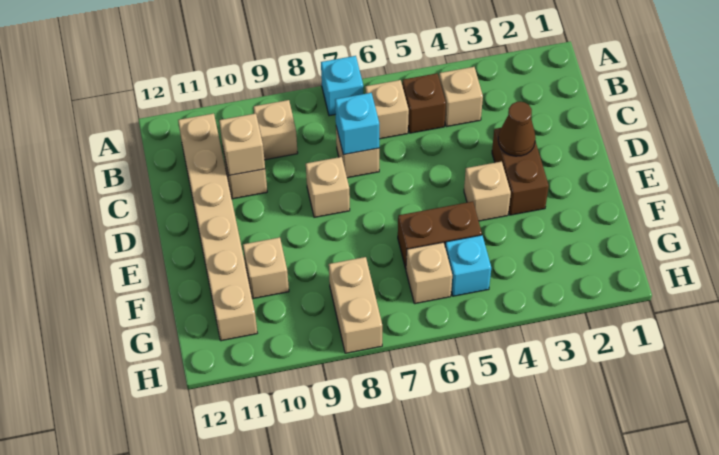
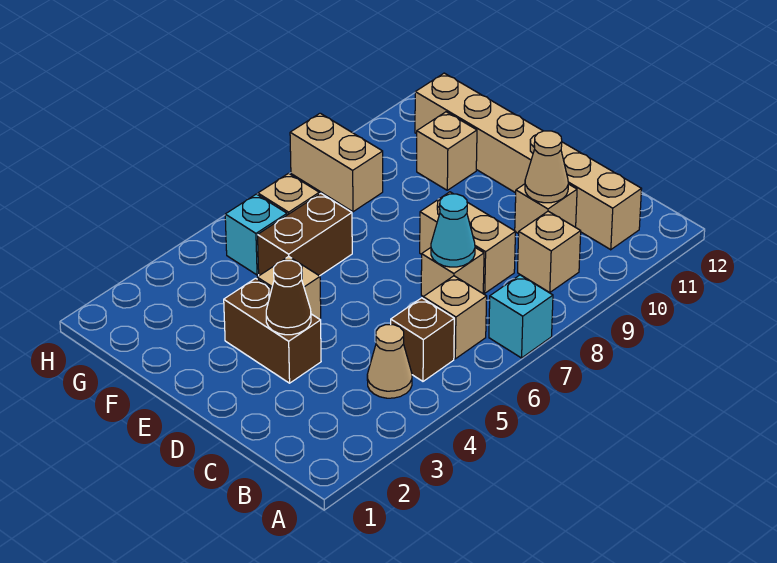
tan 1x1 brick [439,67,483,127] -> tan 1x1 cone [367,325,412,398]
cyan 1x1 brick [335,93,379,155] -> cyan 1x1 cone [431,194,475,267]
tan 1x1 brick [219,114,265,175] -> tan 1x1 cone [525,131,568,203]
tan 1x1 brick [306,157,350,217] -> tan 1x2 brick [420,192,515,293]

